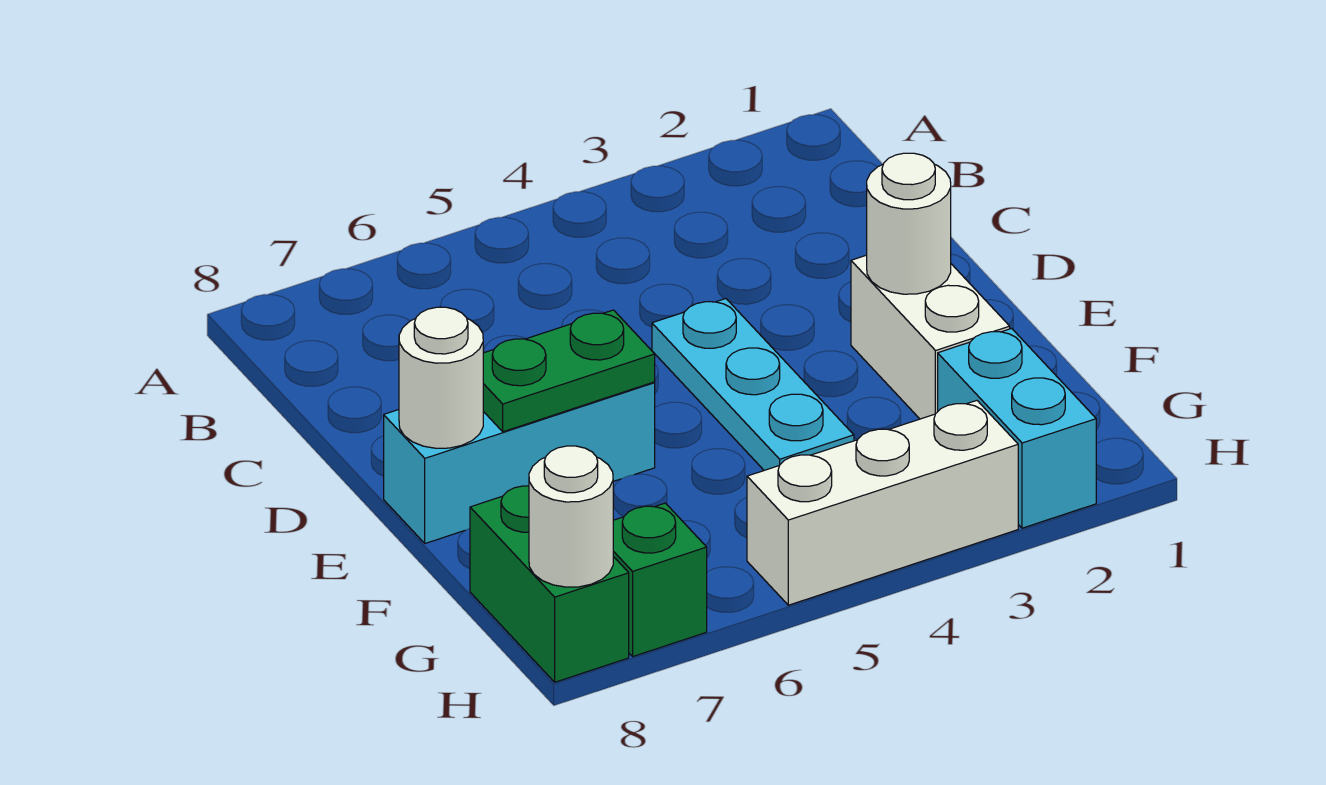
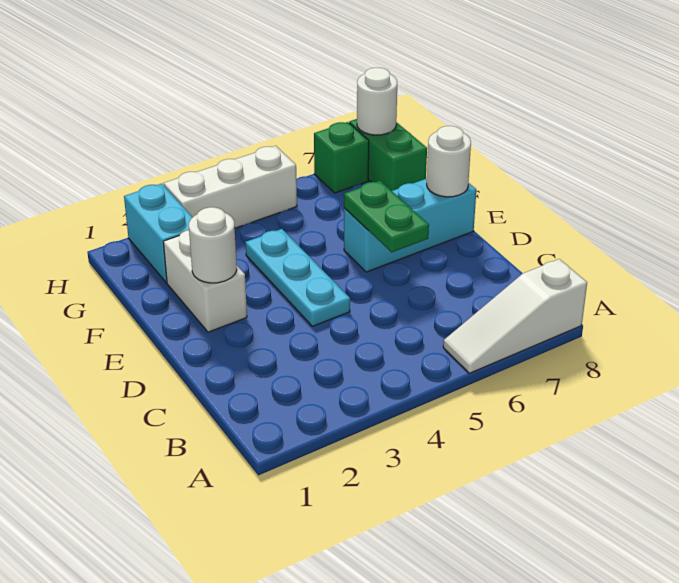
none -> white 1x3 slope [443,259,587,373]
green 1x2 plate [483,310,655,432] -> green 1x2 plate turned to [344,181,429,252]

